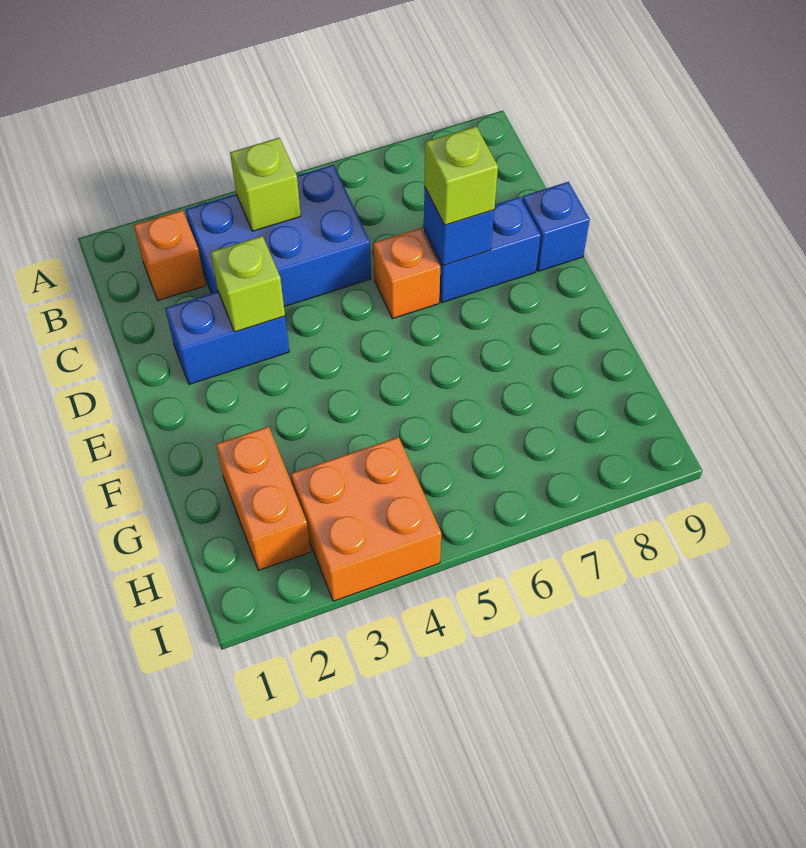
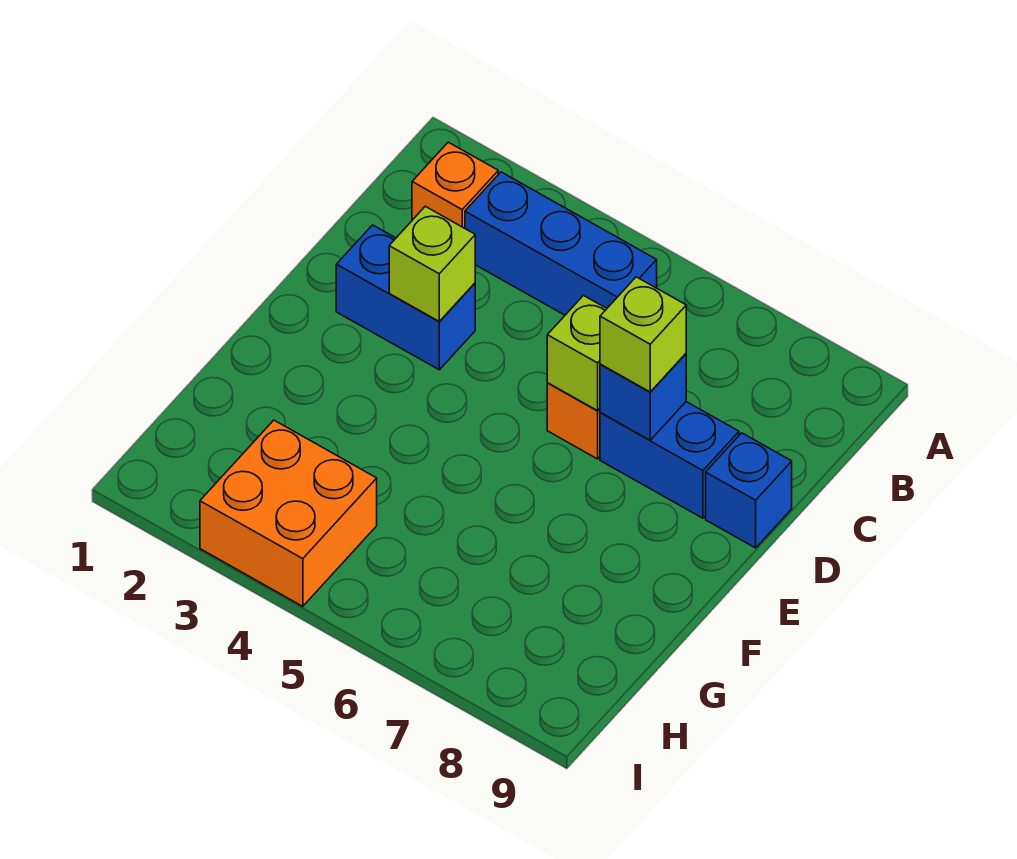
blue 2x3 brick [186,165,371,307] -> blue 1x3 brick [465,172,657,315]
lime 1x1 brick [230,138,301,231] -> lime 1x1 brick moved to [547,296,607,411]
orange 1x2 brick [216,427,311,570] -> none

